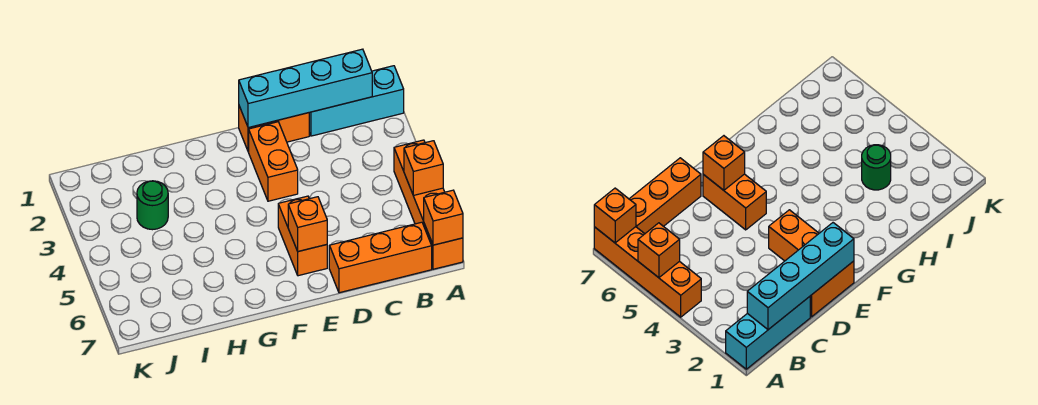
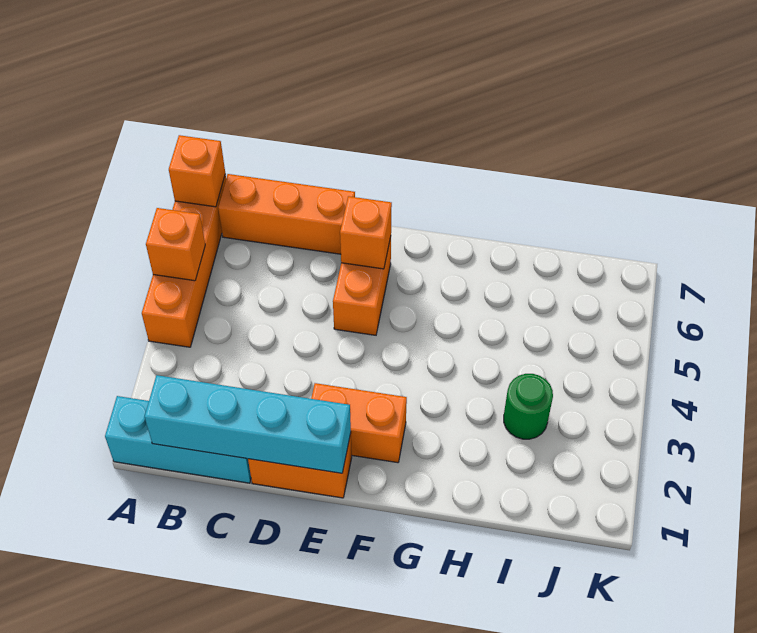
orange 1x2 brick [249,122,298,201] -> orange 1x2 brick turned to [311,383,407,463]

